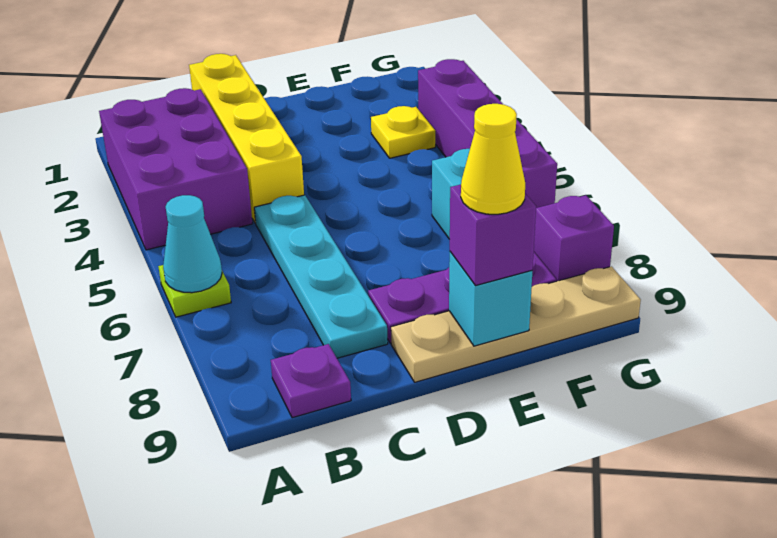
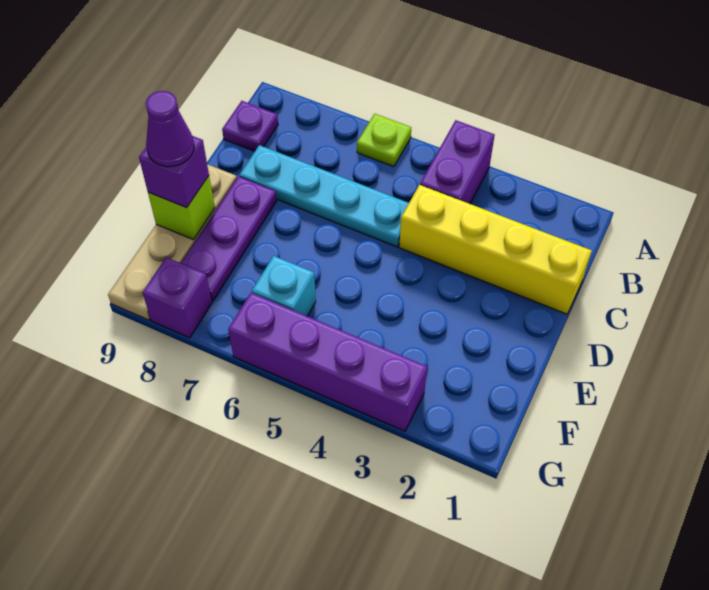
purple 2x3 brick [99,88,252,250] -> purple 1x2 brick [420,120,495,204]
cyan 1x1 cone [163,195,222,293] -> none
cyan 1x1 brick [449,252,532,346] -> lime 1x1 brick [148,176,215,240]
yellow 1x1 cone [461,104,525,214] -> purple 1x1 cone [146,91,194,167]
yellow 1x1 plate [371,106,435,158] -> none

